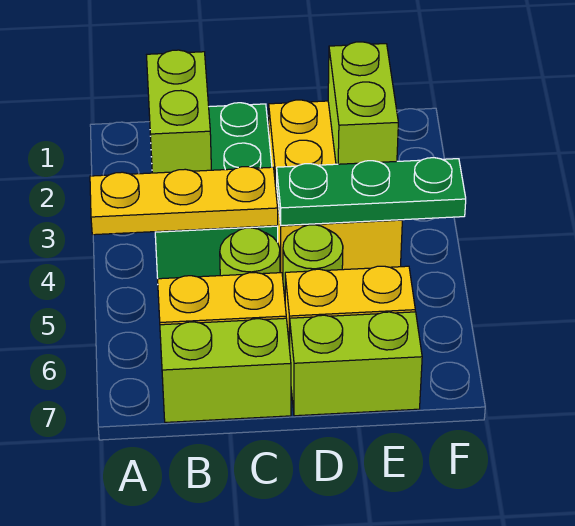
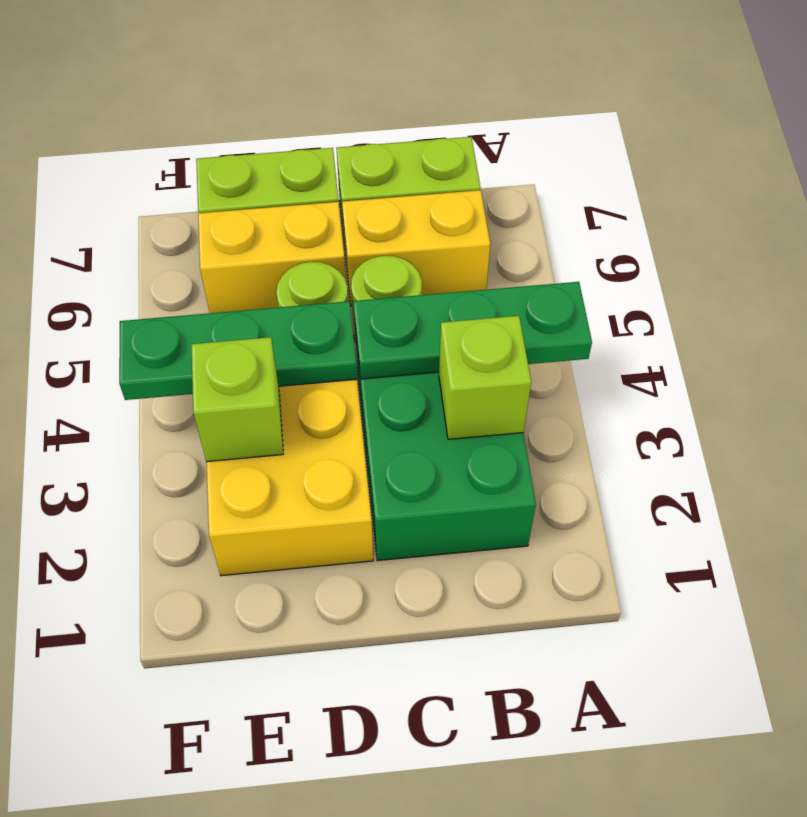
yellow 1x3 plate [90,167,278,235] -> green 1x3 plate [353,282,592,379]
lime 1x2 brick [147,50,211,173] -> lime 1x1 brick [439,316,531,439]
lime 1x2 brick [328,42,398,164] -> lime 1x1 brick [191,337,283,462]

